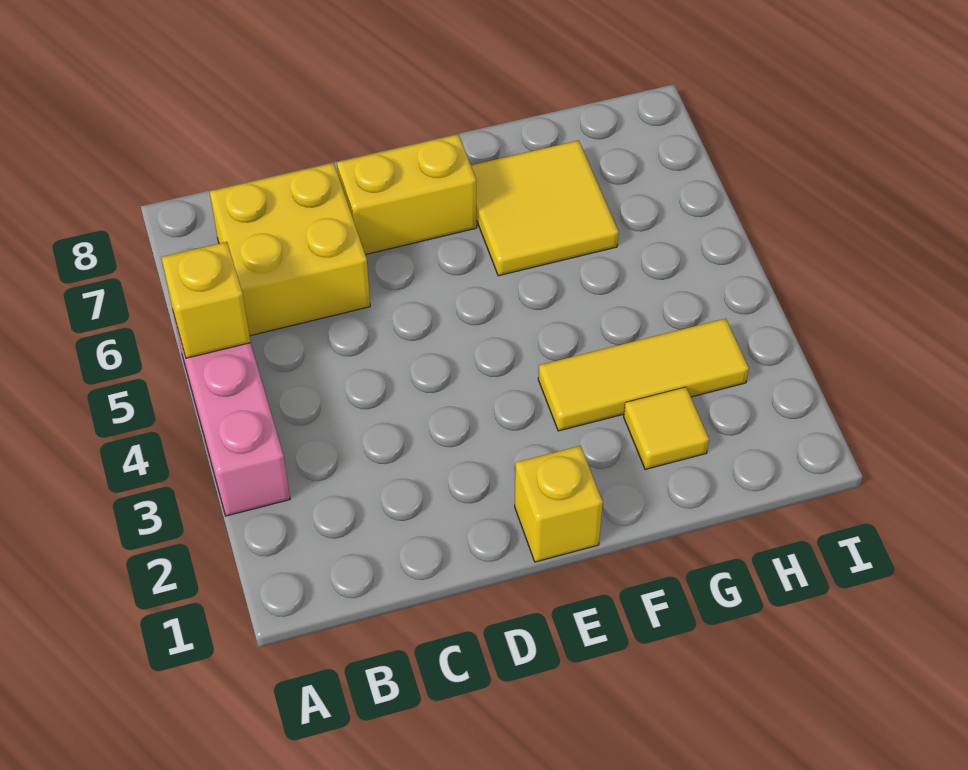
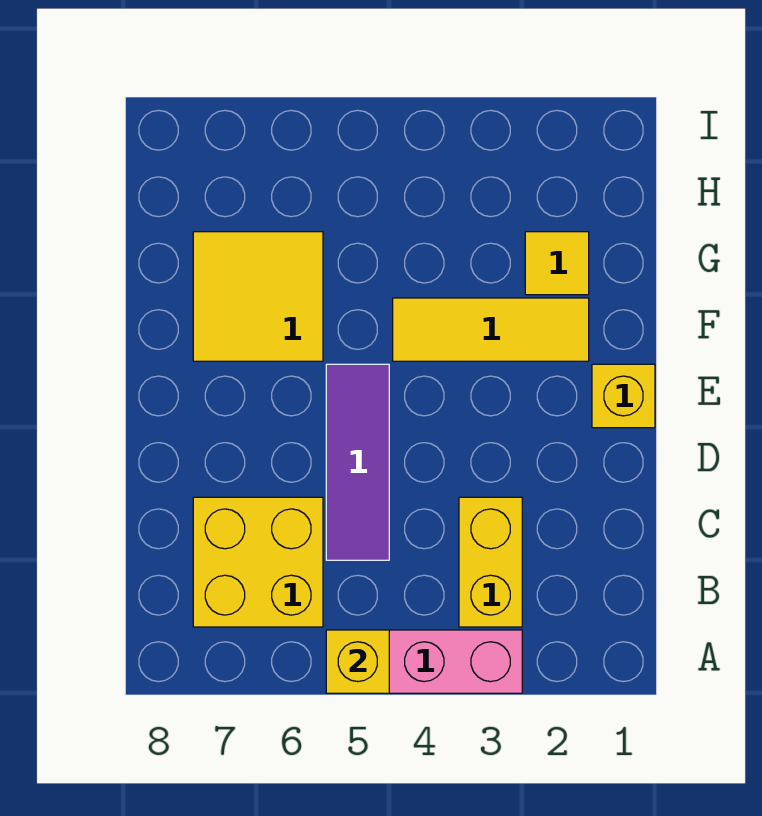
none -> purple 1x3 tile [326,364,389,560]
yellow 1x2 brick [337,135,477,255] -> yellow 1x2 brick moved to [459,497,522,627]
yellow 1x3 tile [538,319,749,431] -> yellow 1x3 tile turned to [393,298,589,361]

